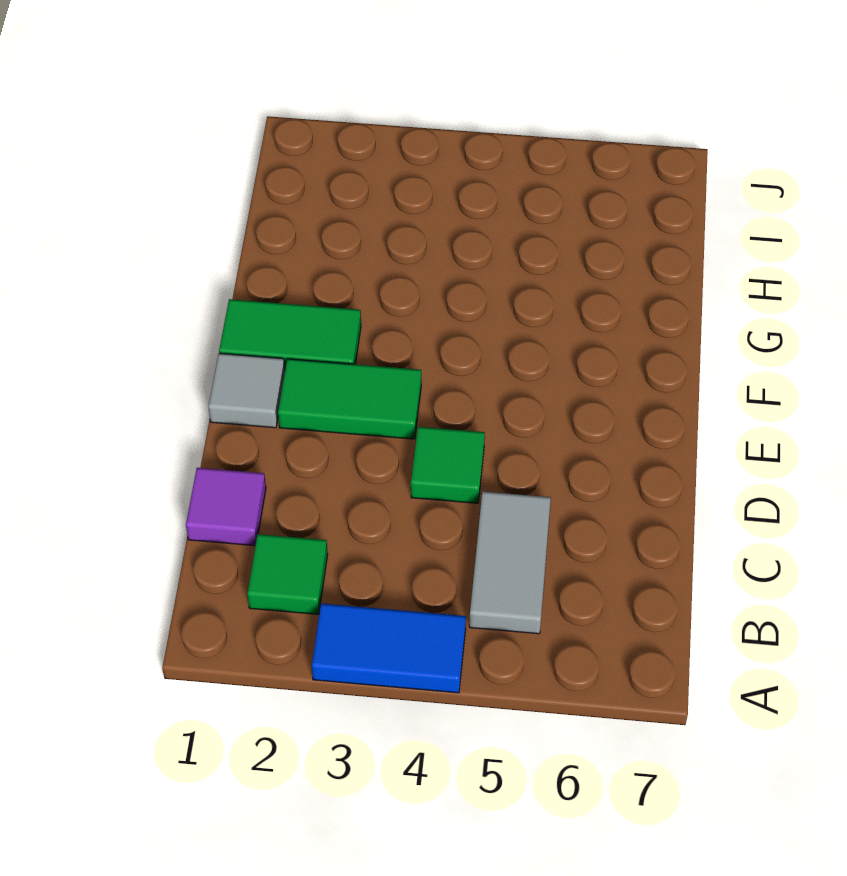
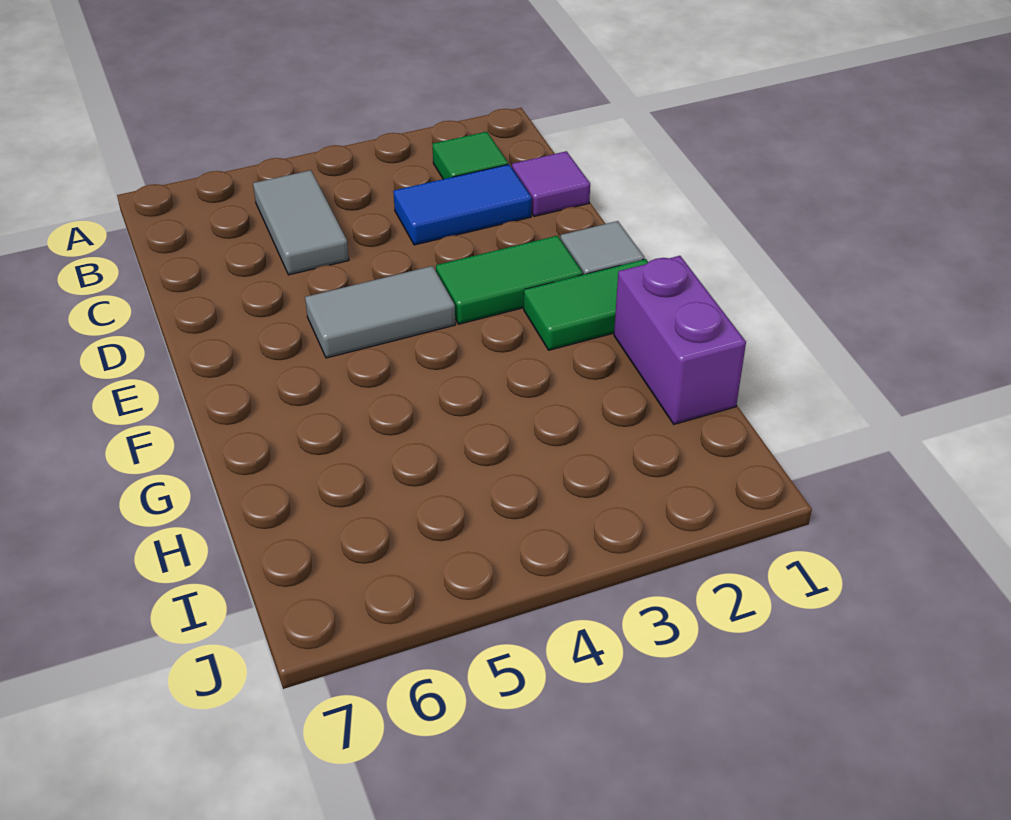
blue 1x2 tile [312,603,466,693] -> blue 1x2 tile moved to [393,164,532,245]
green 1x1 tile [411,427,485,503] -> none
none -> grey 1x2 tile [305,266,455,358]
none -> purple 1x2 brick [614,256,746,424]

